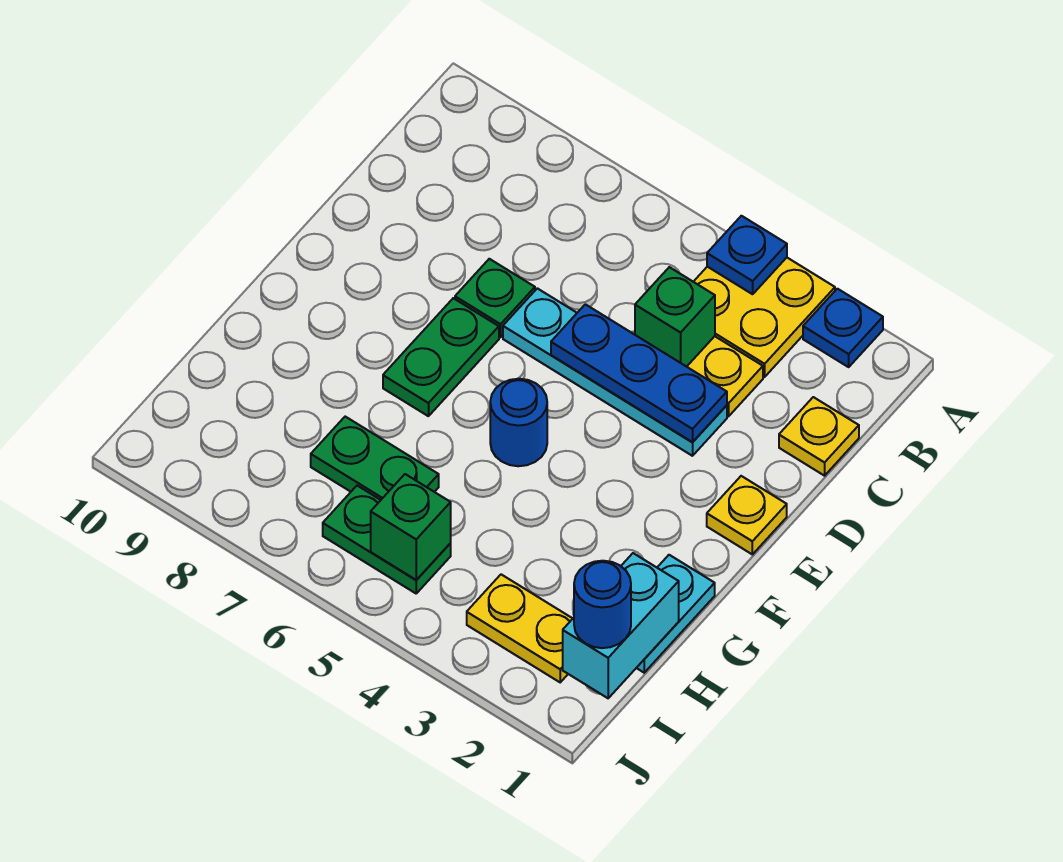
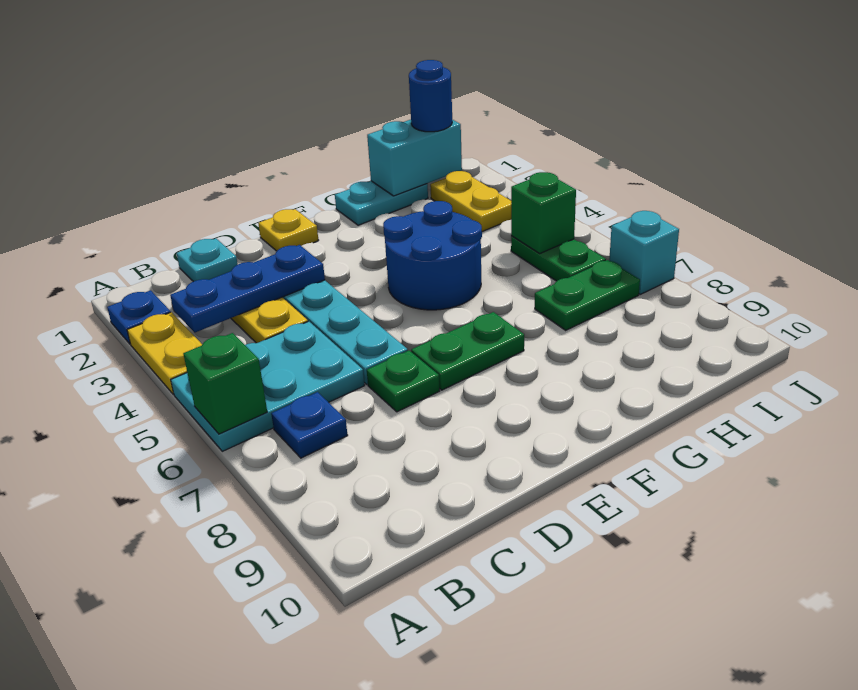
yellow 2x2 plate [694,258,835,377] -> yellow 1x2 plate [127,312,202,395]
blue 1x1 plate [707,216,787,294] -> blue 1x1 plate moved to [271,392,348,458]
none -> cyan 2x3 plate [171,321,365,451]
yellow 1x1 plate [779,397,859,476] -> cyan 1x1 plate [176,238,238,282]
green 1x1 brick [635,267,715,367] -> green 1x1 brick moved to [183,333,267,434]
blue 1x3 plate [551,304,727,442] -> blue 1x3 plate turned to [170,245,325,333]
blue 1x1 round brick [490,379,547,466] -> blue 2x2 round brick [383,201,482,310]
green 1x2 plate [311,417,439,500] -> green 1x2 plate turned to [535,260,640,330]
none -> cyan 1x1 brick [609,211,679,294]

